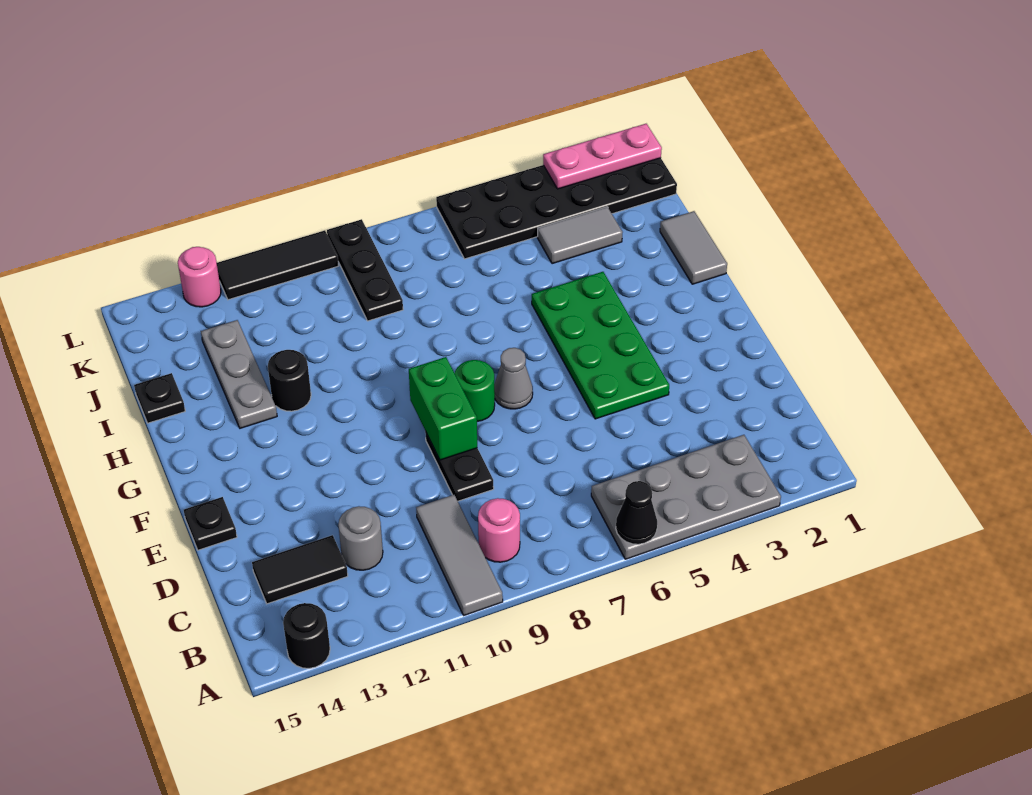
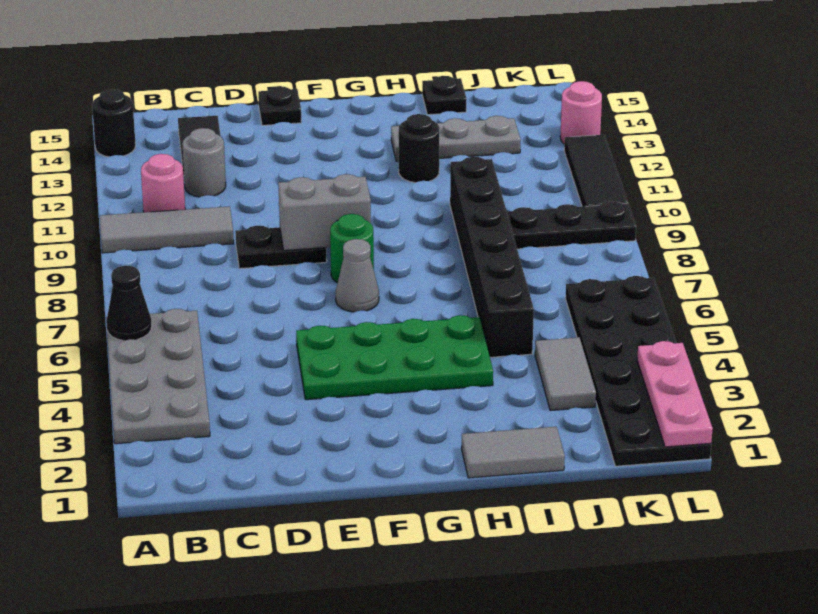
pink 1x1 round brick [478,498,520,562] -> pink 1x1 round brick moved to [141,154,185,212]
green 1x2 brick [409,357,477,460] -> grey 1x2 brick [278,174,371,250]
none -> black 1x6 brick [450,157,534,357]

